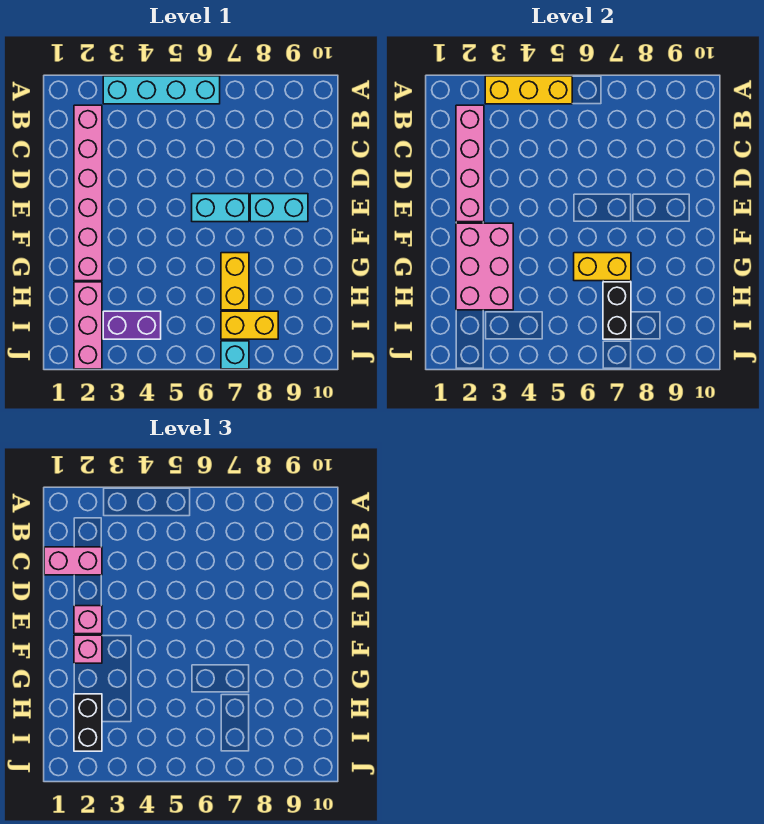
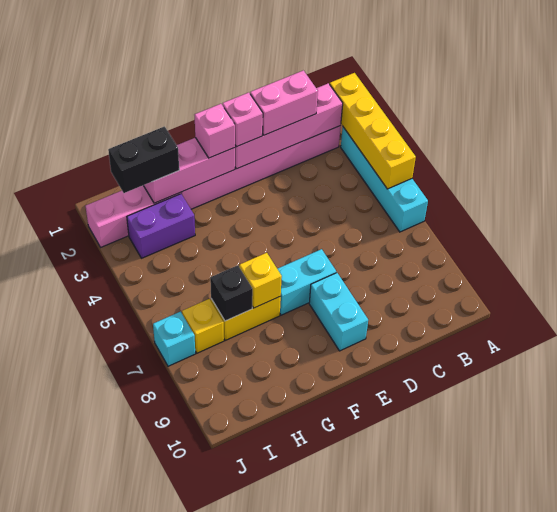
yellow 1x3 brick [485,76,572,104] -> yellow 1x4 brick [330,73,416,189]
pink 1x2 brick [44,547,102,575] -> pink 1x2 brick turned to [250,70,318,135]
cyan 1x2 brick [192,194,249,222] -> cyan 1x2 brick turned to [278,249,336,315]
pink 2x3 brick [456,223,513,310] -> pink 1x3 brick [143,138,235,203]
yellow 1x2 brick [574,253,631,281] -> yellow 1x1 brick [239,253,282,308]
black 1x2 brick [603,282,631,339] -> black 1x1 brick [210,265,253,321]
purple 1x2 brick [103,311,161,339] -> purple 1x2 brick turned to [127,194,195,258]
yellow 1x2 brick [221,311,278,339] -> yellow 1x1 brick [182,299,224,353]

